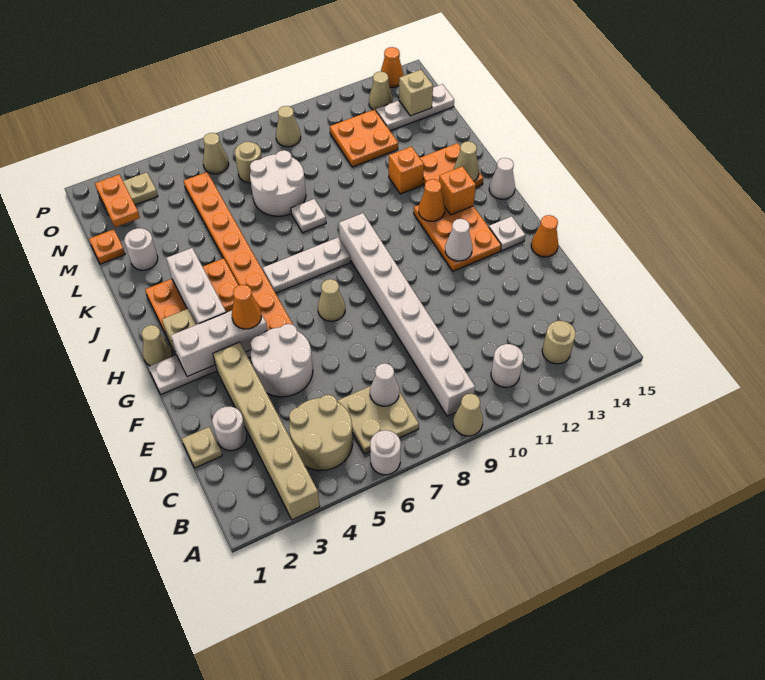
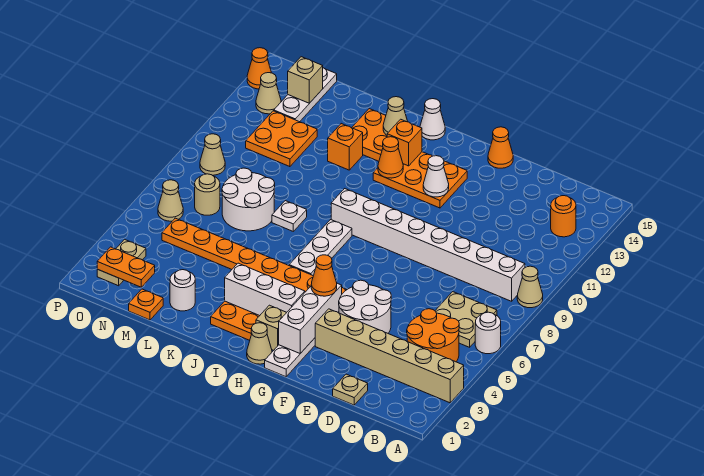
tan 2x2 round brick [289,395,353,470] -> orange 2x2 round brick [407,309,459,362]
white 1x1 round brick [491,344,523,387] -> none
tan 1x1 round brick [542,321,576,364] -> orange 1x1 round brick [551,196,576,237]
white 1x1 cone [370,363,399,406] -> none
white 1x1 round brick [212,407,247,451] -> none
tan 1x1 cone [318,279,345,321] -> none
white 1x1 plate [489,216,525,251] -> none

